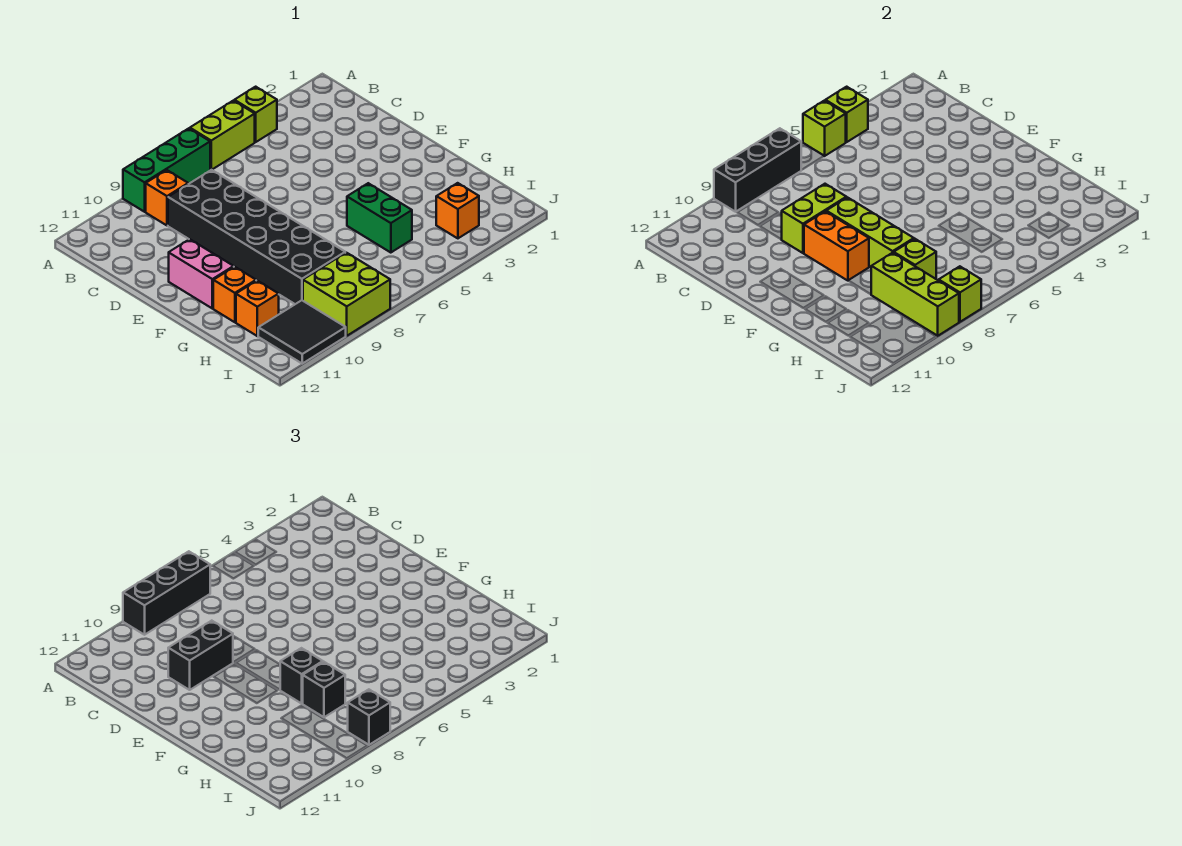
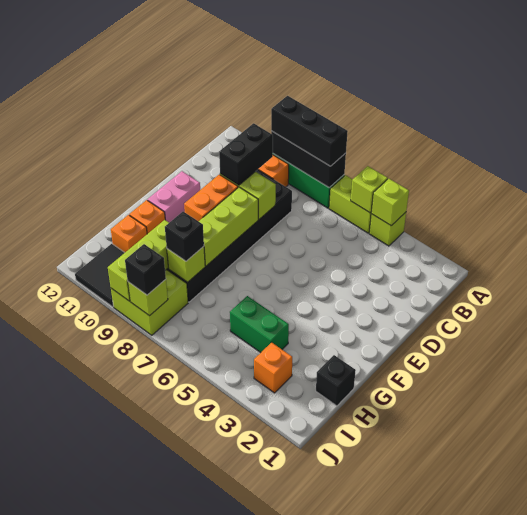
black 1x2 brick [168,621,233,690] -> black 1x2 brick turned to [219,123,273,185]
green 1x2 brick [347,183,412,253] -> green 1x2 brick turned to [230,296,289,353]
black 1x1 brick [280,648,323,703] -> black 1x1 brick moved to [316,355,356,406]

